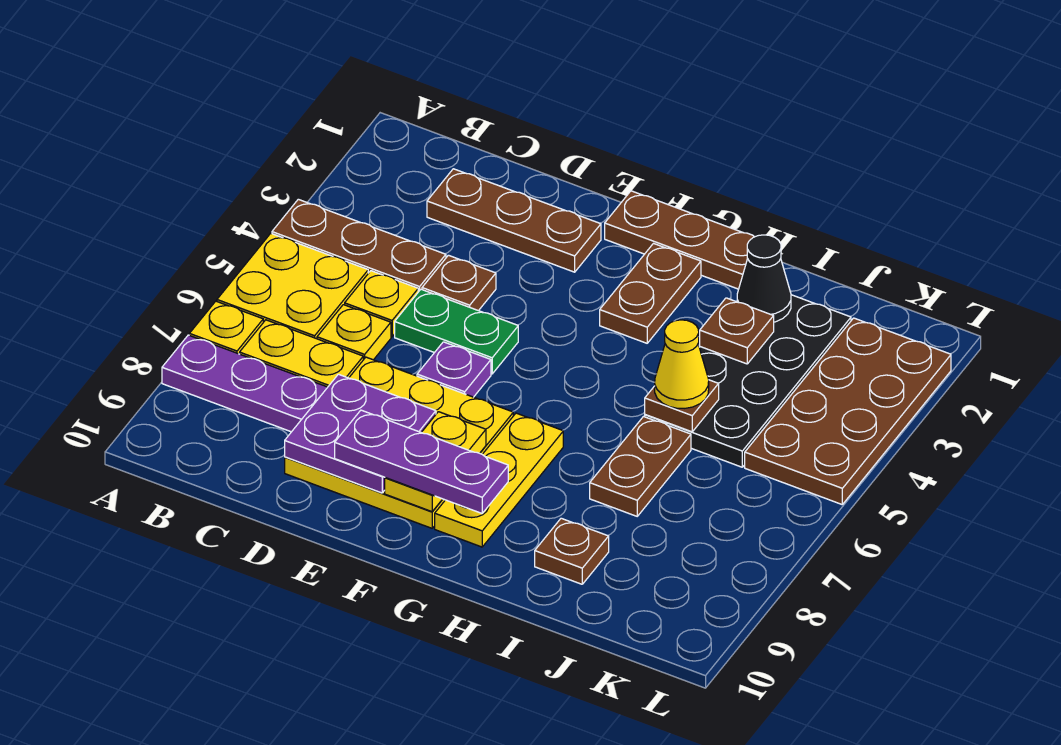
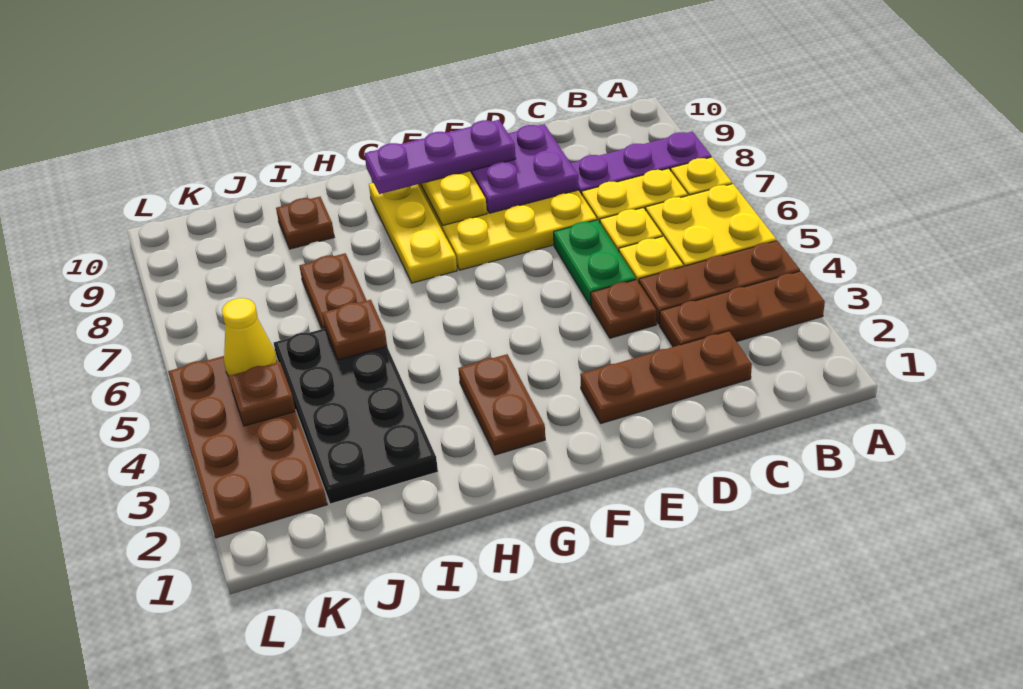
green 1x2 plate [395,289,518,374] -> green 1x2 plate turned to [554,220,636,306]
purple 1x1 plate [417,342,491,397] -> none
brown 1x3 plate [605,191,754,289] -> brown 1x3 plate moved to [660,271,825,347]
black 1x1 cone [737,235,791,322] -> none
brown 1x1 plate [700,298,774,364] -> brown 1x1 plate moved to [229,362,296,426]
yellow 1x1 cone [655,320,709,408] -> yellow 1x1 cone moved to [222,298,277,376]

